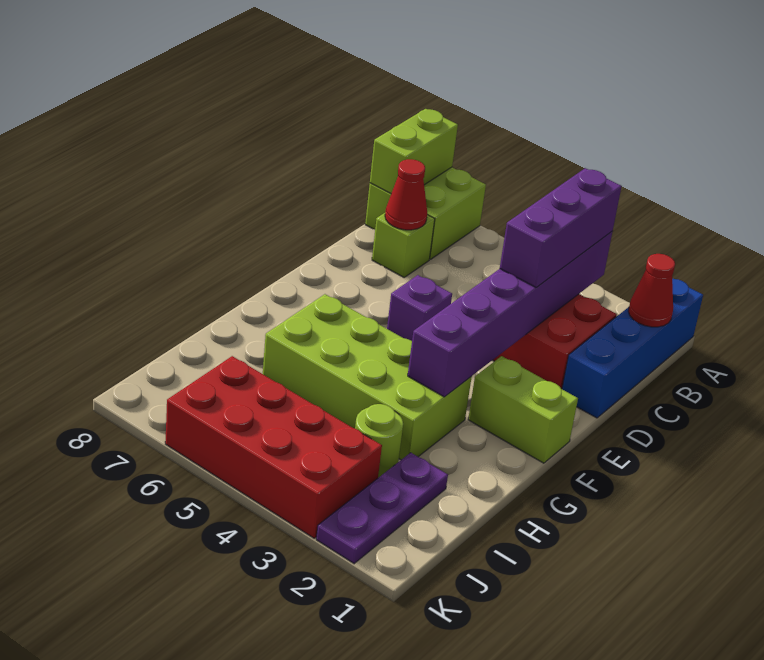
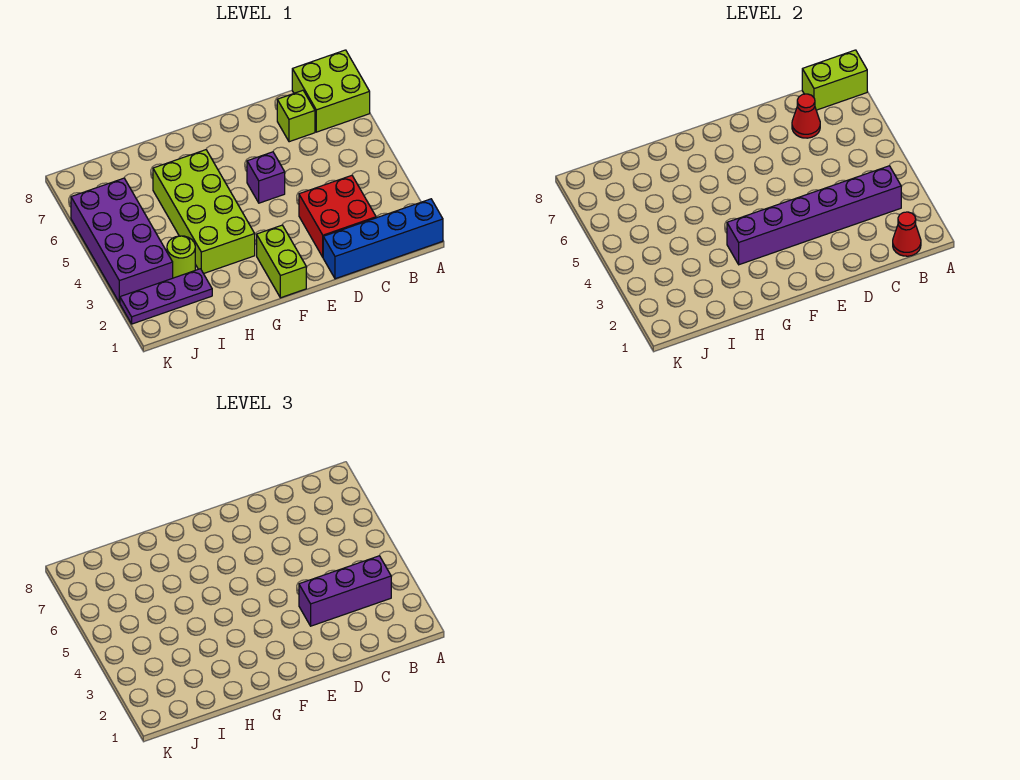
red 2x4 brick [165,356,382,538] -> purple 2x4 brick [71,178,173,303]

